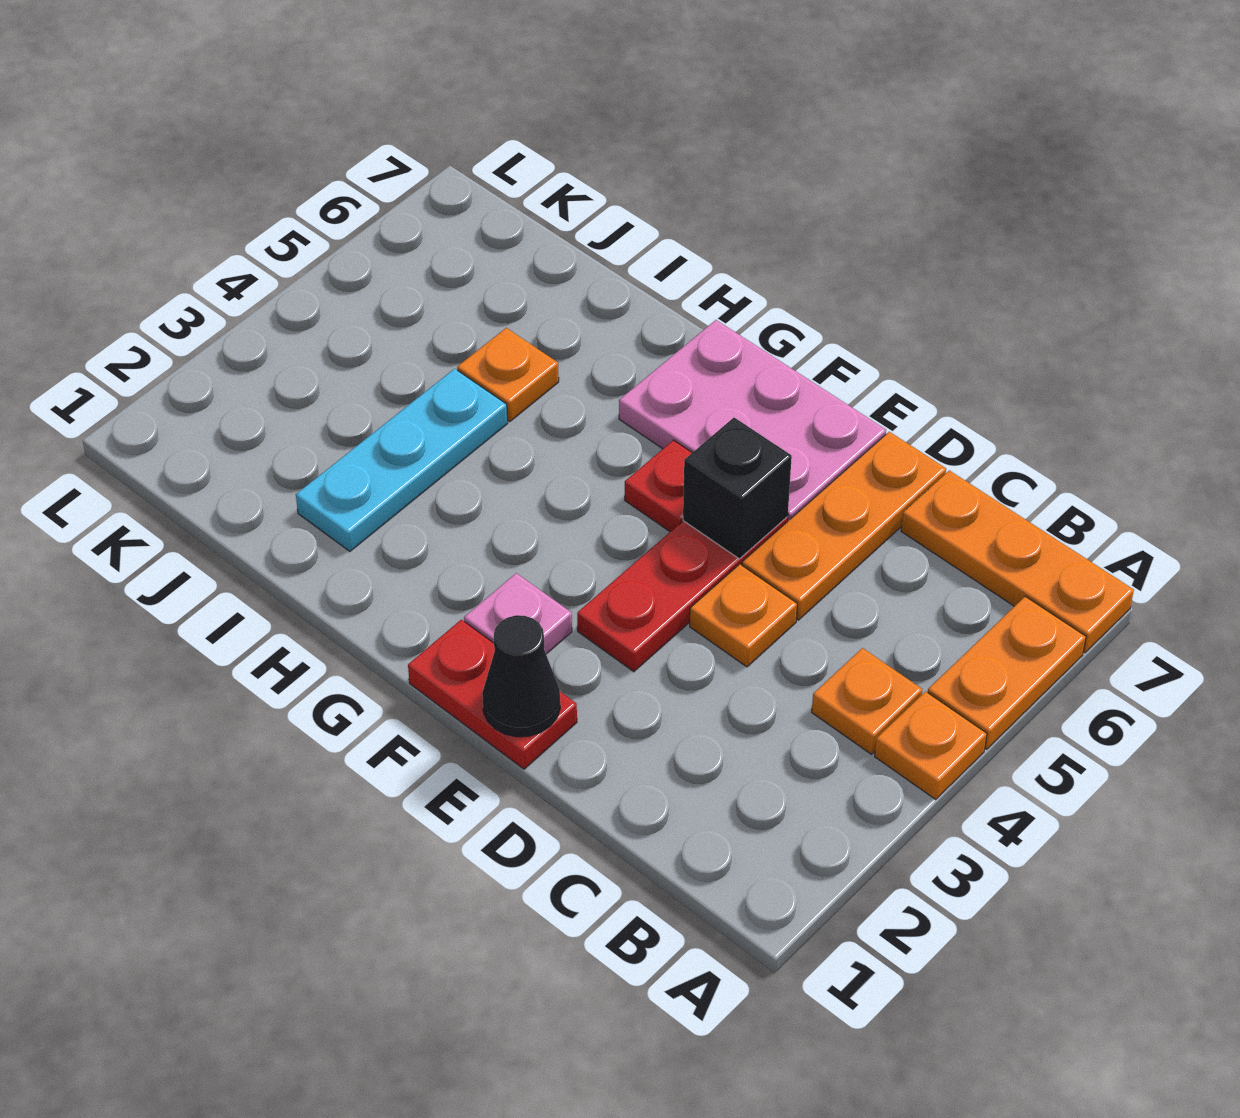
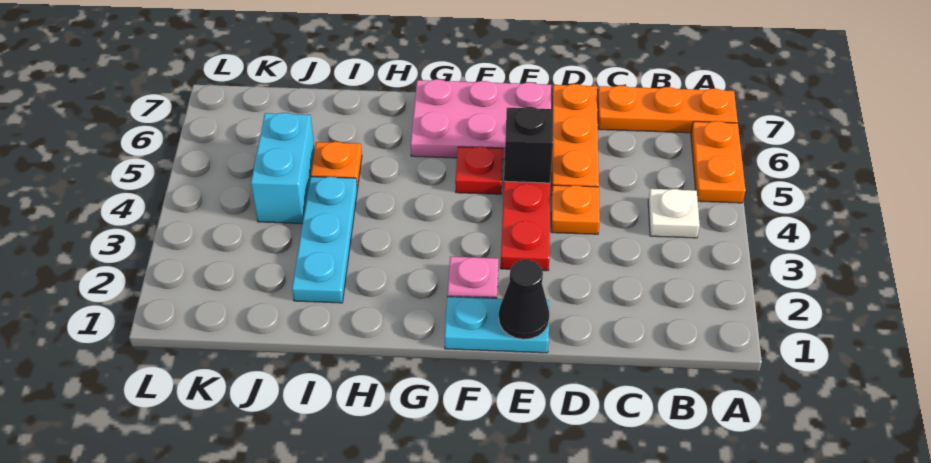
orange 1x1 plate [875,691,987,799] -> none
orange 1x1 plate [812,648,922,754] -> white 1x1 plate [648,189,700,238]
red 1x2 plate [408,619,577,769] -> cyan 1x2 plate [445,297,549,353]
none -> cyan 1x2 brick [251,113,315,224]

